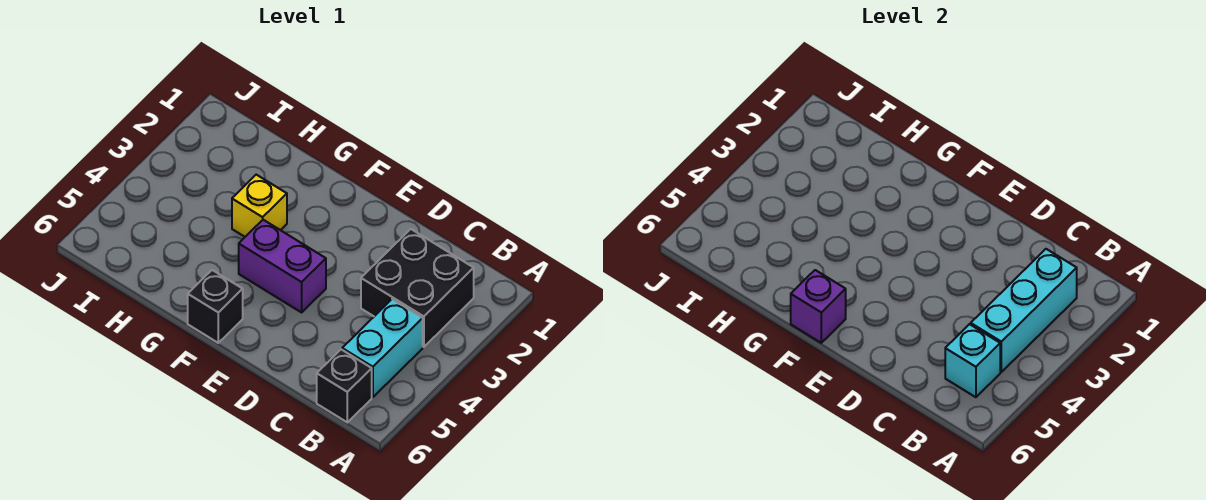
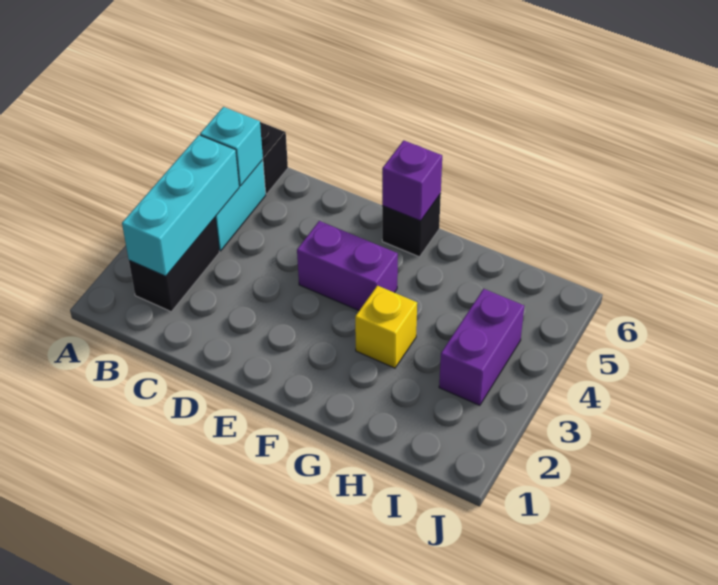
black 2x2 brick [361,229,474,347] -> black 1x2 brick [129,218,219,311]
none -> purple 1x2 brick [439,289,524,405]

